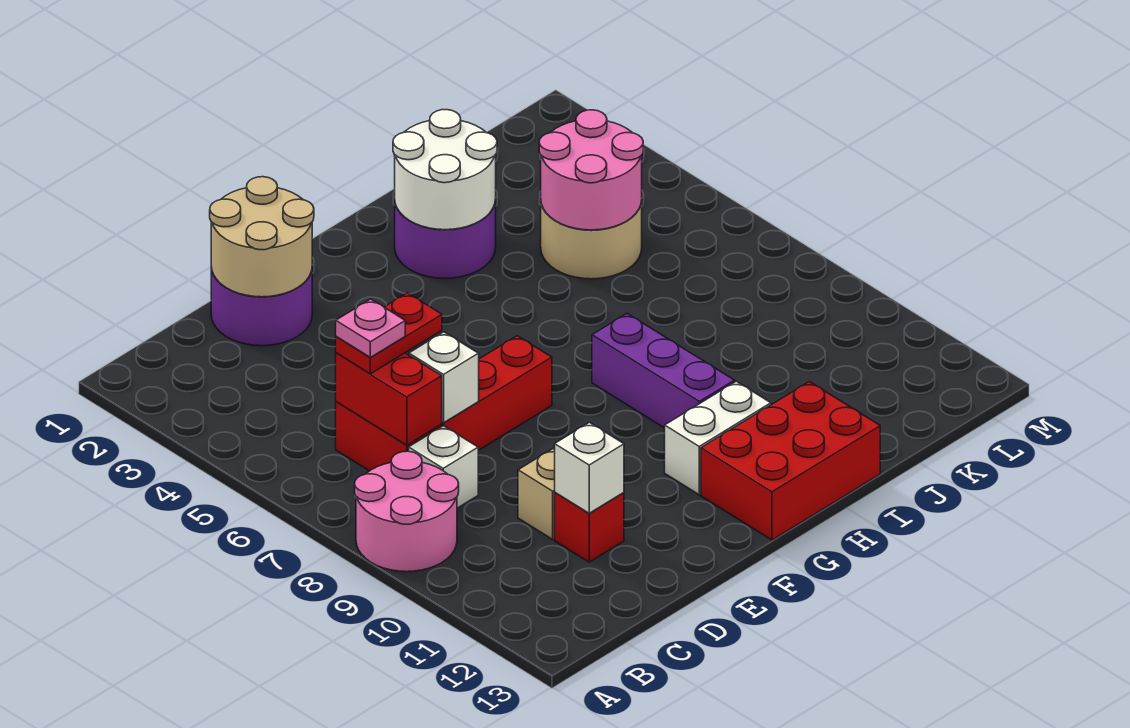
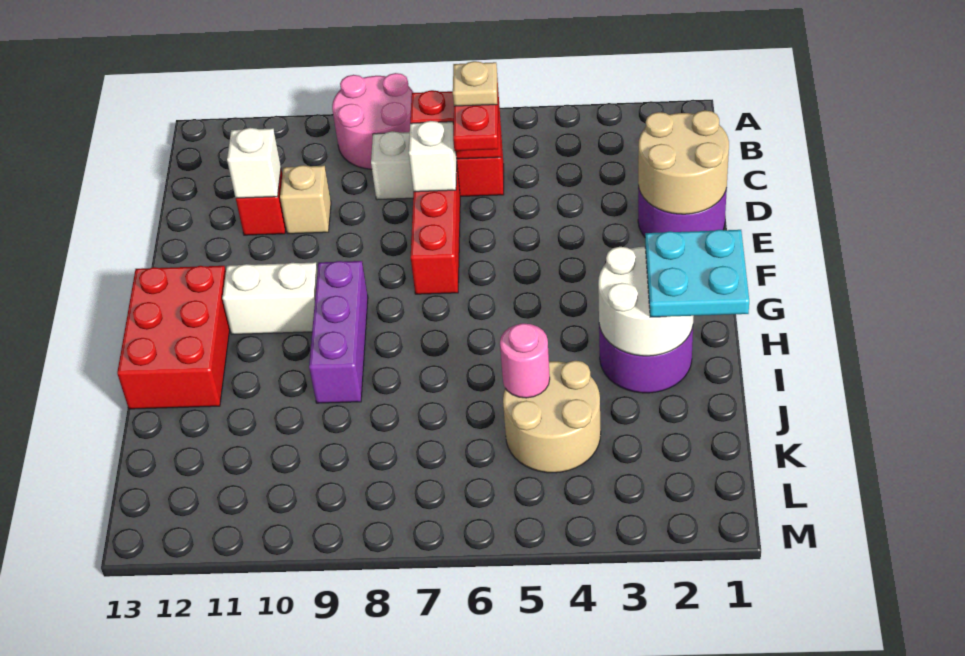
pink 1x1 plate [336,299,405,357] -> tan 1x1 plate [453,61,497,106]
white 1x2 brick [665,381,771,495] -> white 1x2 brick turned to [222,262,318,335]
none -> cyan 2x2 plate [645,230,749,317]
purple 1x3 brick [592,314,735,428] -> purple 1x3 brick turned to [309,261,368,403]
pink 2x2 round brick [539,110,643,230] -> pink 1x1 round brick [500,323,550,398]

